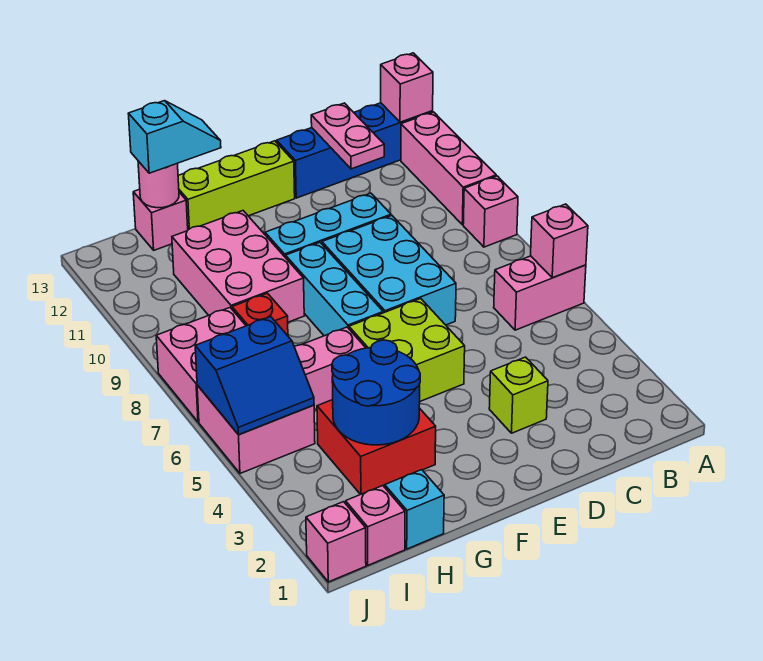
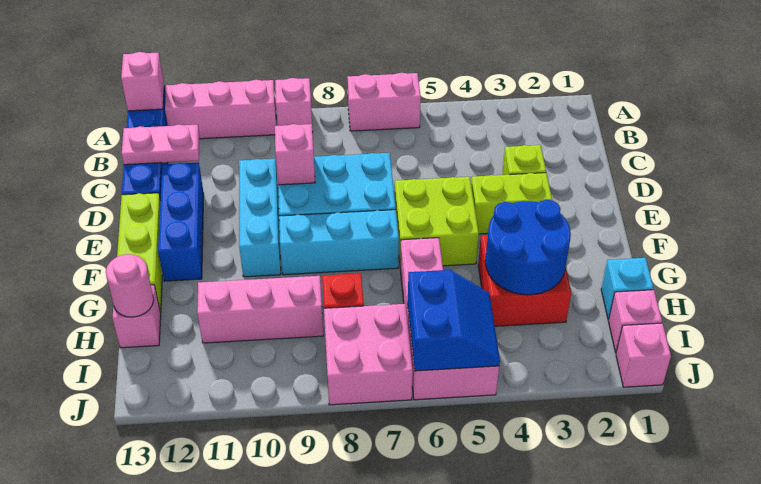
pink 1x2 brick [494,256,586,330] -> pink 1x2 brick turned to [347,73,421,131]
pink 1x1 brick [531,204,588,278] -> pink 1x1 brick moved to [275,124,315,185]
none -> blue 1x3 brick [158,162,204,281]
none -> lime 1x2 brick [471,173,552,234]
pink 2x3 brick [172,211,304,322] -> pink 1x3 brick [197,276,323,343]
cyan 1x2 slope [128,101,221,173] -> none

